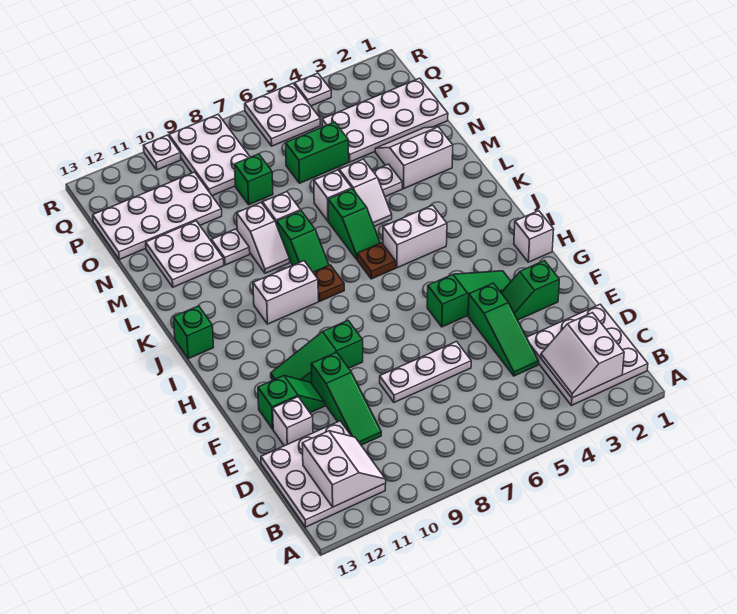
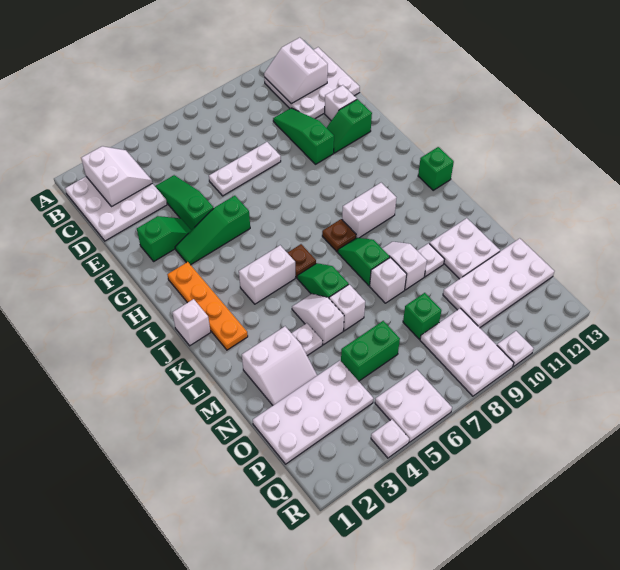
green 1x3 slope [271,321,363,384] -> none
white 1x1 brick [514,211,554,262] -> white 1x1 brick moved to [172,299,211,346]
none -> orange 1x4 plate [167,262,248,350]

